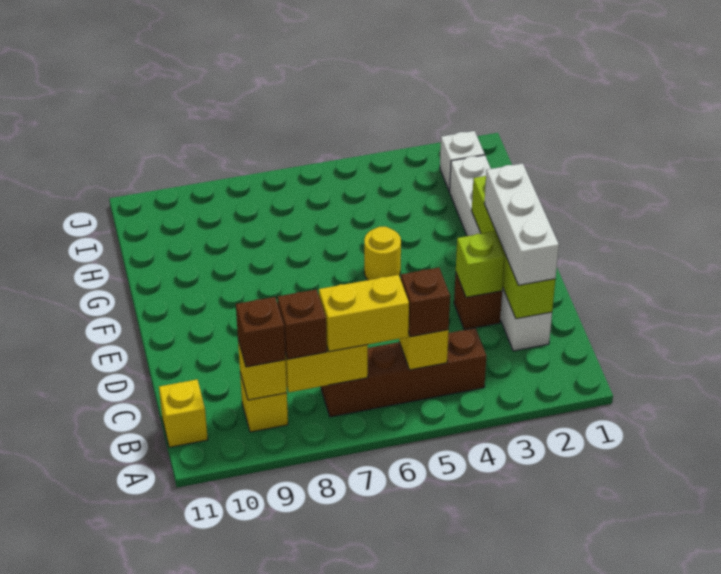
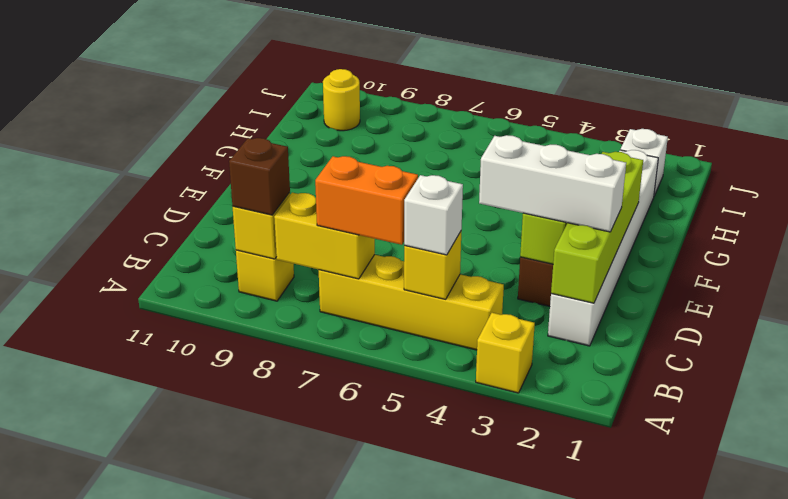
brown 1x4 brick [321,328,486,417] -> yellow 1x4 brick [319,255,504,350]
brown 1x1 brick [401,268,450,337] -> white 1x1 brick [404,175,463,255]
yellow 1x2 brick [319,275,409,352] -> orange 1x2 brick [315,156,418,245]
brown 1x1 brick [277,289,327,359] -> none
yellow 1x1 brick [159,380,208,447] -> yellow 1x1 brick moved to [476,313,535,393]
white 1x3 brick [484,163,559,285] -> white 1x3 brick turned to [479,135,626,232]
yellow 1x1 round brick [364,227,401,280] -> yellow 1x1 round brick moved to [323,69,360,131]

